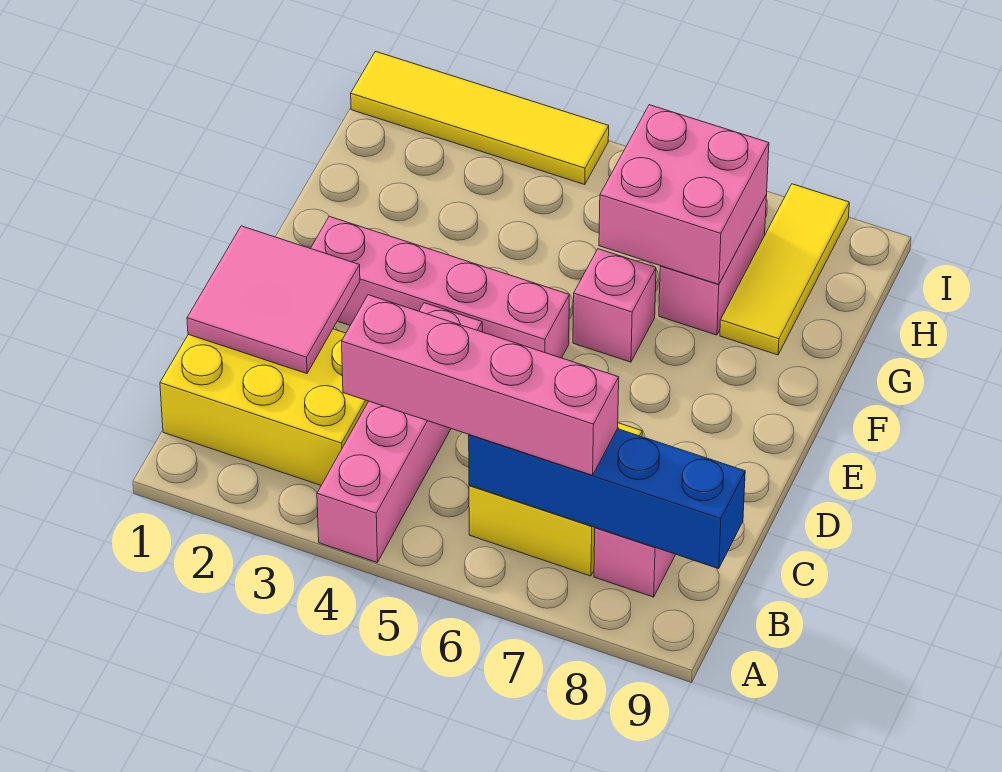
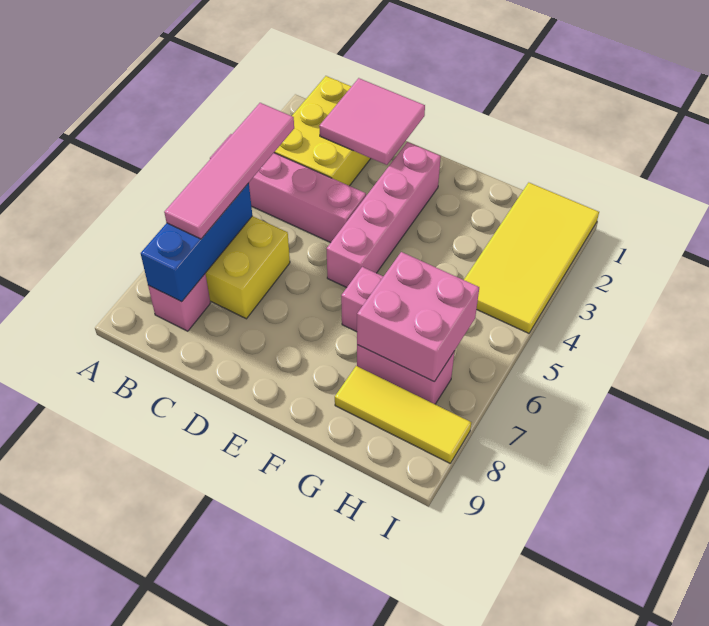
pink 1x4 brick [342,295,619,475] -> pink 1x4 tile [164,103,294,239]
blue 1x4 brick [469,429,745,569] -> blue 1x3 brick [141,183,252,302]
yellow 1x4 tile [351,51,609,185] -> yellow 2x4 tile [464,183,599,333]

